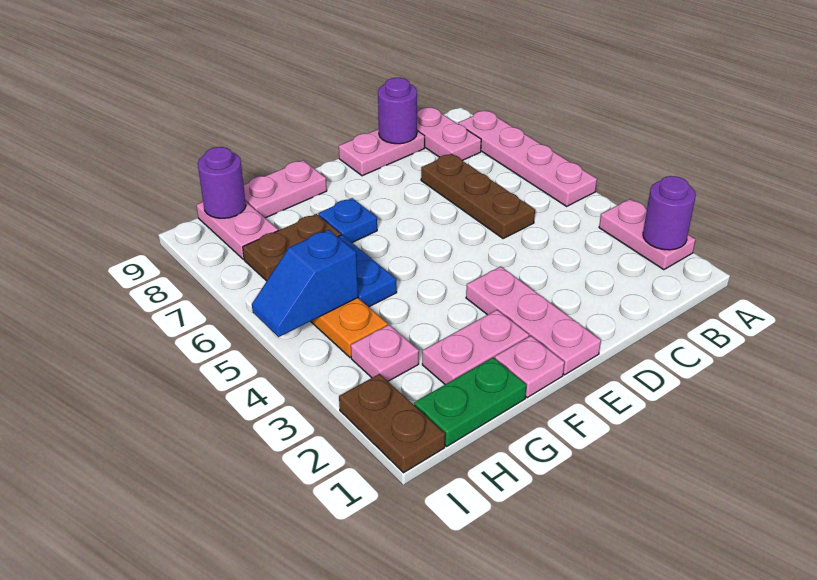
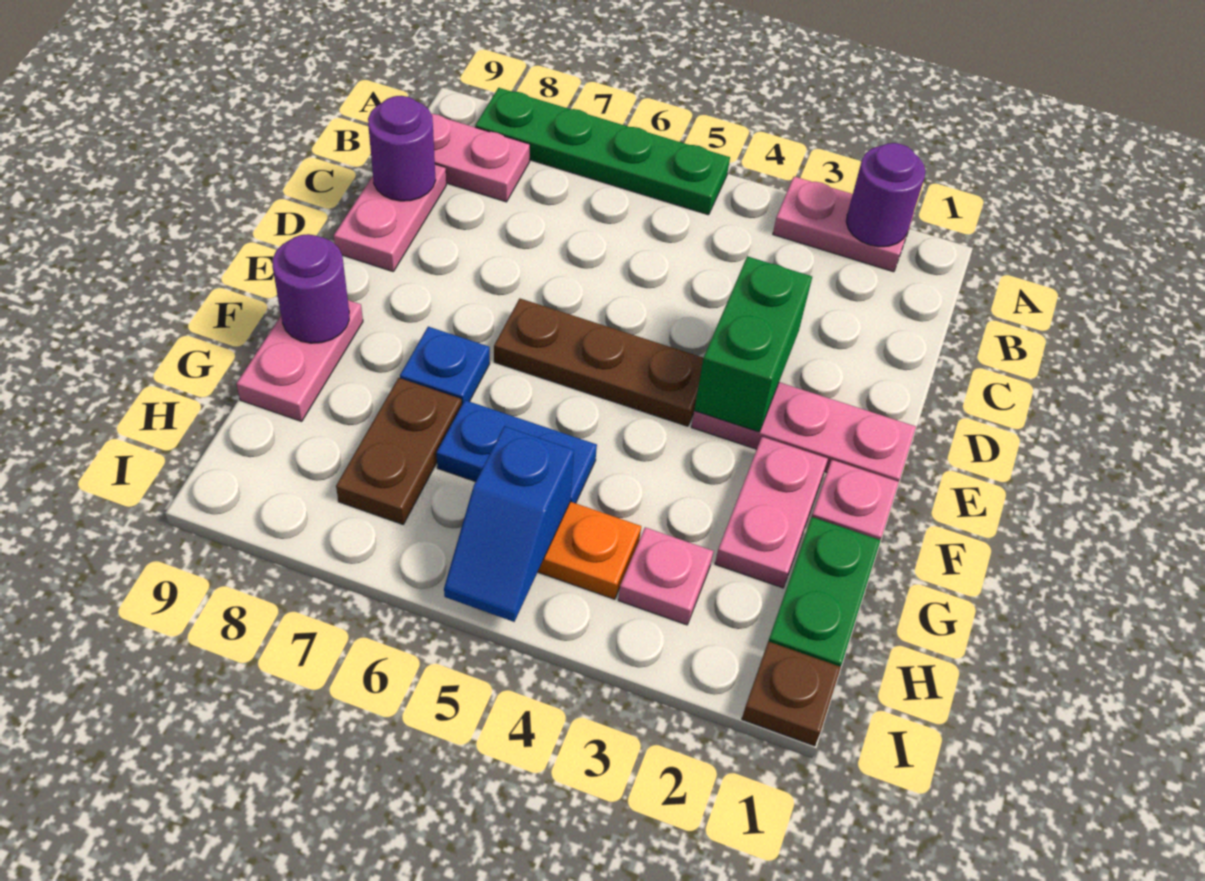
pink 1x4 plate [458,111,597,206] -> green 1x4 plate [475,88,730,215]
brown 1x3 plate [421,154,535,238] -> brown 1x3 plate moved to [494,299,703,426]
none -> green 1x2 brick [694,256,812,432]
pink 1x2 plate [196,202,278,259] -> none
purple 1x1 round brick [198,147,246,218] -> purple 1x1 round brick moved to [272,234,349,343]
brown 1x2 plate [339,374,445,473] -> brown 1x1 plate [742,641,841,746]

